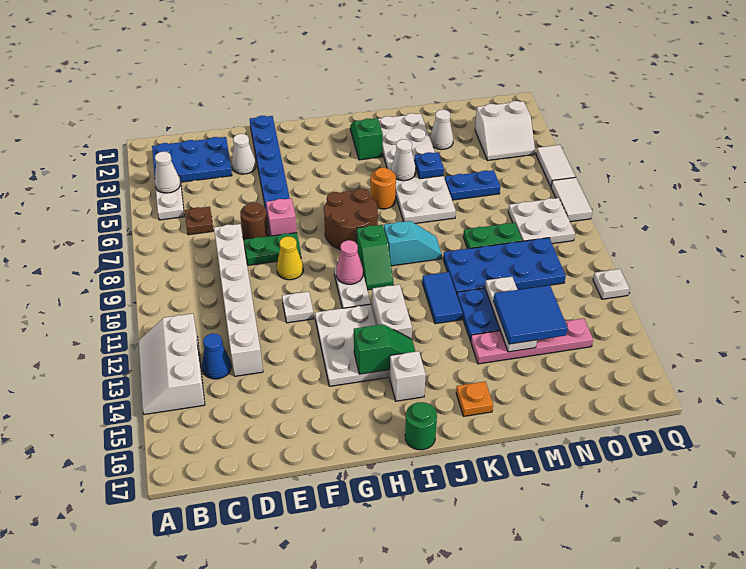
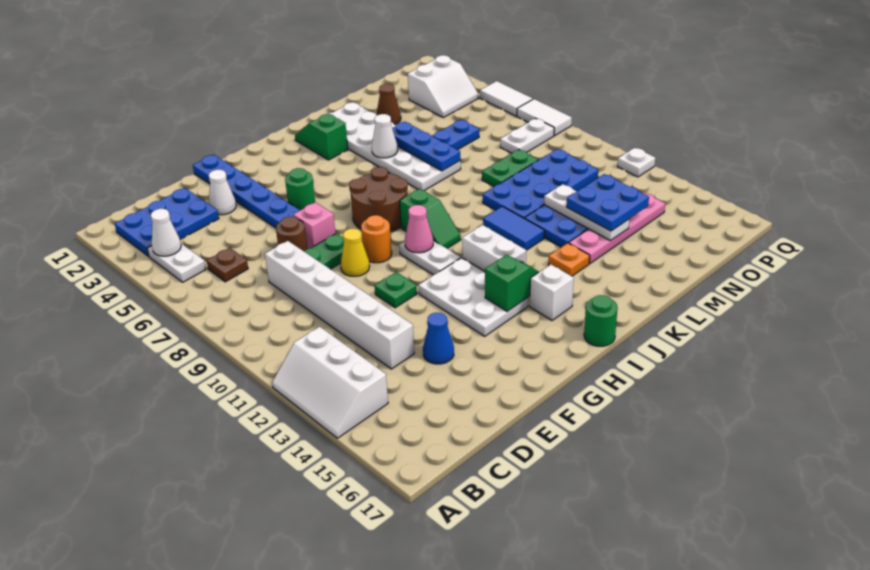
blue 1x1 cone [202,333,231,379] -> blue 1x1 cone moved to [423,313,454,364]
white 1x1 plate [282,292,314,323] -> green 1x1 plate [375,272,417,308]
none -> green 1x1 round brick [285,168,315,210]
orange 1x1 round brick [371,168,396,209] -> orange 1x1 round brick moved to [361,215,392,263]
cyan 1x2 slope [384,221,442,266] -> none
orange 1x1 plate [456,382,493,416] -> orange 1x1 plate moved to [548,243,590,276]
blue 1x1 plate [414,152,444,179] -> blue 1x3 plate [392,122,460,171]
white 1x1 cone [430,110,453,149] -> brown 1x1 cone [376,84,401,125]
blue 2x2 tile [493,285,568,344] -> blue 2x2 plate [566,174,649,231]
white 2x2 plate [508,198,575,244] -> white 1x2 plate [500,118,554,153]

